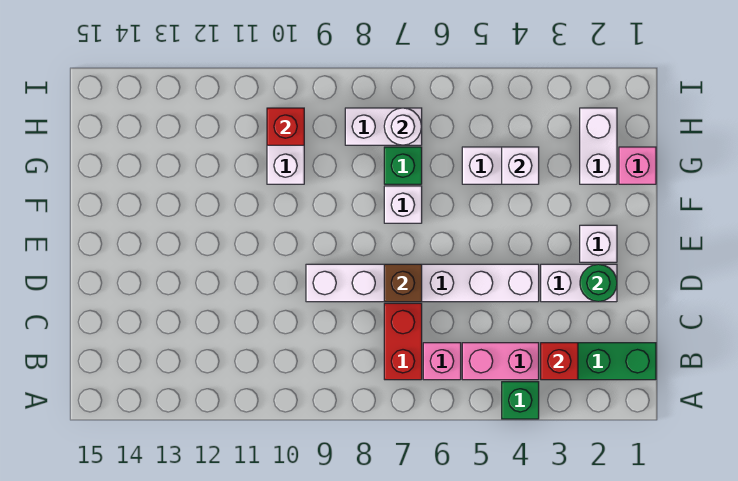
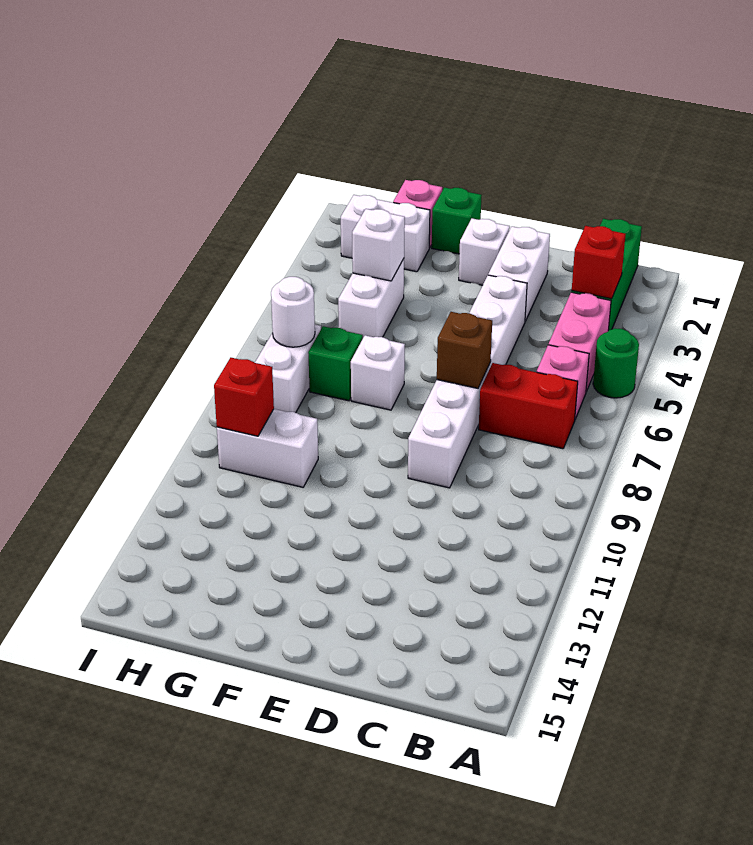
green 1x1 brick [502,382,539,419] -> green 1x1 brick moved to [432,187,482,254]
green 1x1 round brick [580,264,617,302] -> green 1x1 round brick moved to [593,329,639,398]

